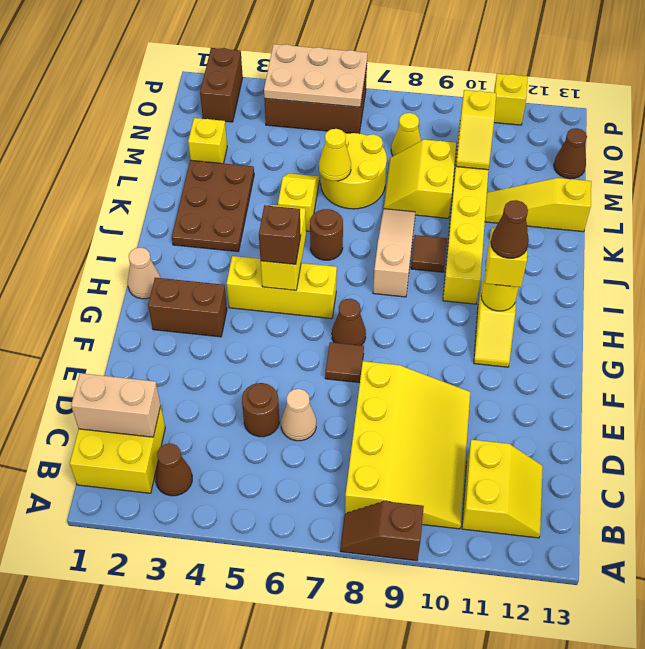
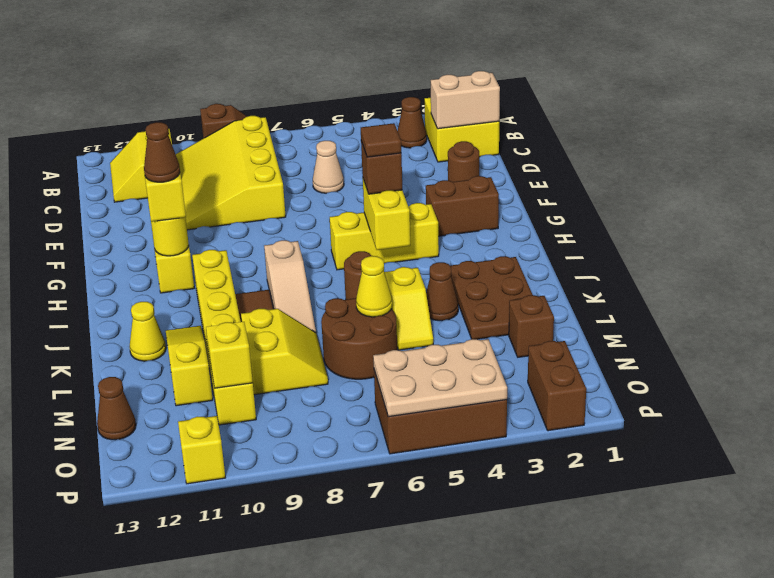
brown 1x1 round brick [242,383,279,437] -> brown 1x1 round brick moved to [448,141,479,182]
brown 1x1 tile [325,342,364,383] -> brown 1x1 tile moved to [361,123,401,157]
brown 1x1 cone [332,299,366,346] -> brown 1x1 cone moved to [426,262,458,321]
tan 1x1 cone [128,247,160,299] -> none
yellow 2x2 round brick [321,133,387,209] -> brown 2x2 round brick [321,298,397,379]
yellow 1x3 slope [485,178,591,232] -> yellow 1x3 slope turned to [166,326,213,406]
yellow 1x1 brick [188,118,227,163] -> brown 1x1 brick [509,295,554,357]
yellow 1x1 cone [391,113,421,156] -> yellow 1x1 cone moved to [129,302,166,361]

